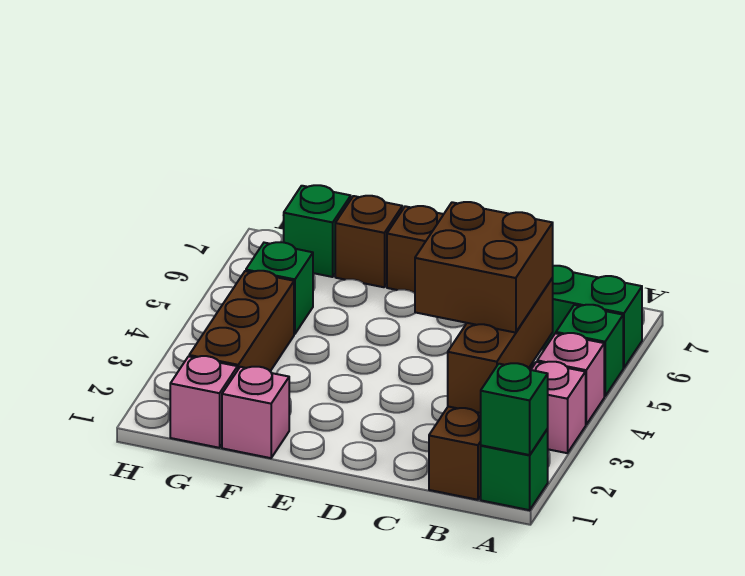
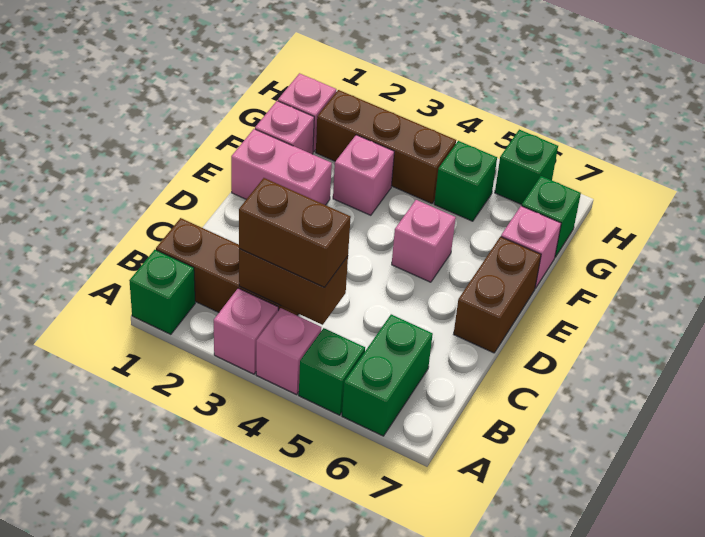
green 1x1 brick [481,363,548,455] -> green 1x1 brick moved to [495,130,558,205]
brown 1x3 brick [448,278,553,413] -> brown 1x2 brick [239,249,348,325]
brown 2x2 brick [415,202,553,333] -> brown 1x2 brick [239,178,351,287]
none -> pink 1x2 brick [231,129,332,205]
none -> pink 1x1 brick [392,200,456,282]
none -> pink 1x1 brick [333,135,394,215]
brown 1x1 brick [335,196,402,287] -> pink 1x1 brick [501,206,561,288]

